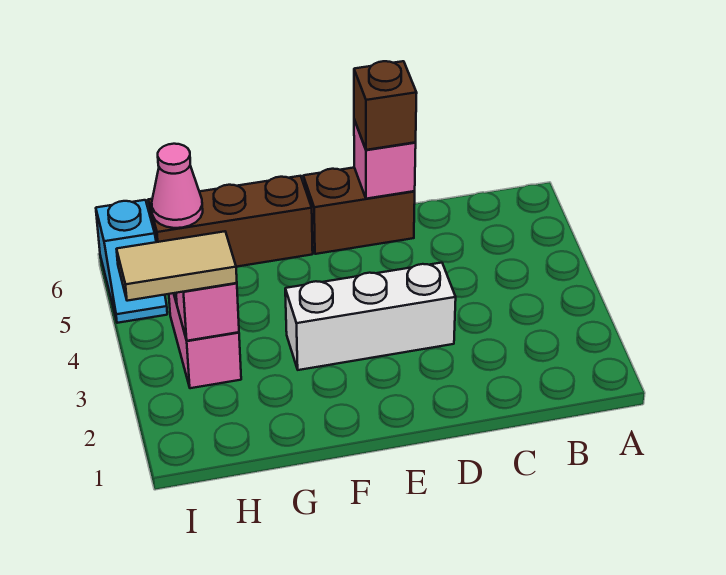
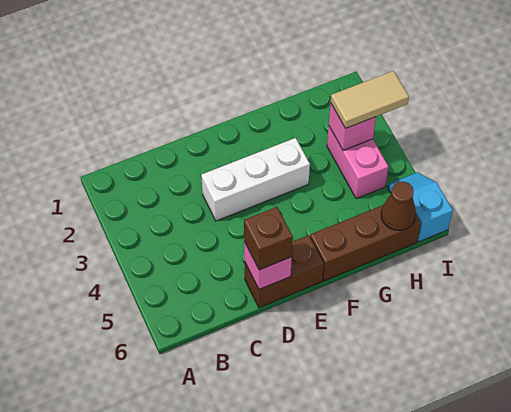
pink 1x1 cone [152,144,203,228] -> brown 1x1 cone [381,182,416,231]

